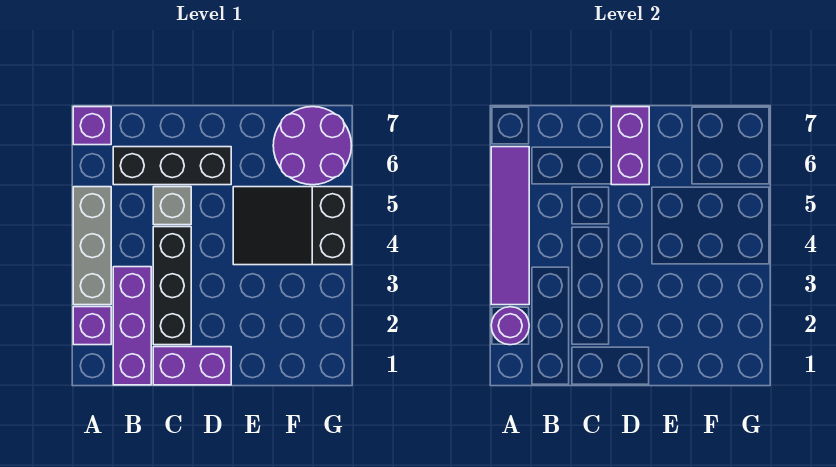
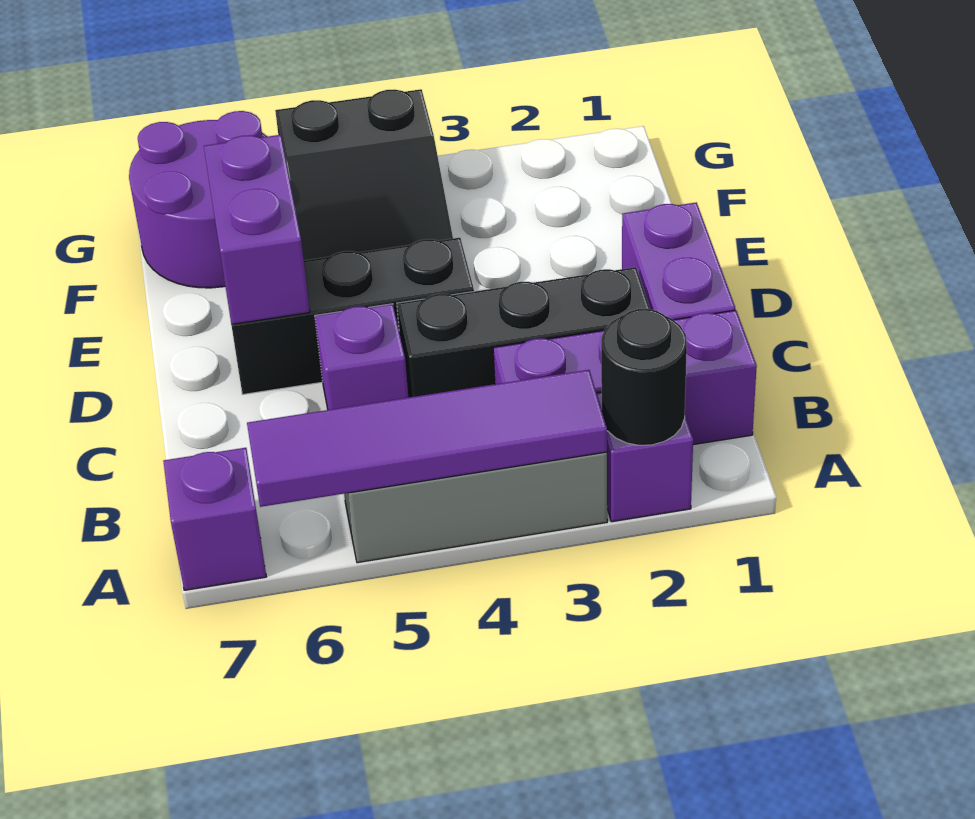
purple 1x1 round brick [491,307,529,345] -> black 1x1 round brick [601,309,687,445]
black 1x3 brick [113,147,231,185] -> black 1x3 brick turned to [231,238,474,394]
grey 1x1 brick [153,187,191,225] -> purple 1x1 brick [315,304,408,410]
purple 1x2 brick [611,107,649,185] -> purple 1x2 brick turned to [204,135,310,324]

